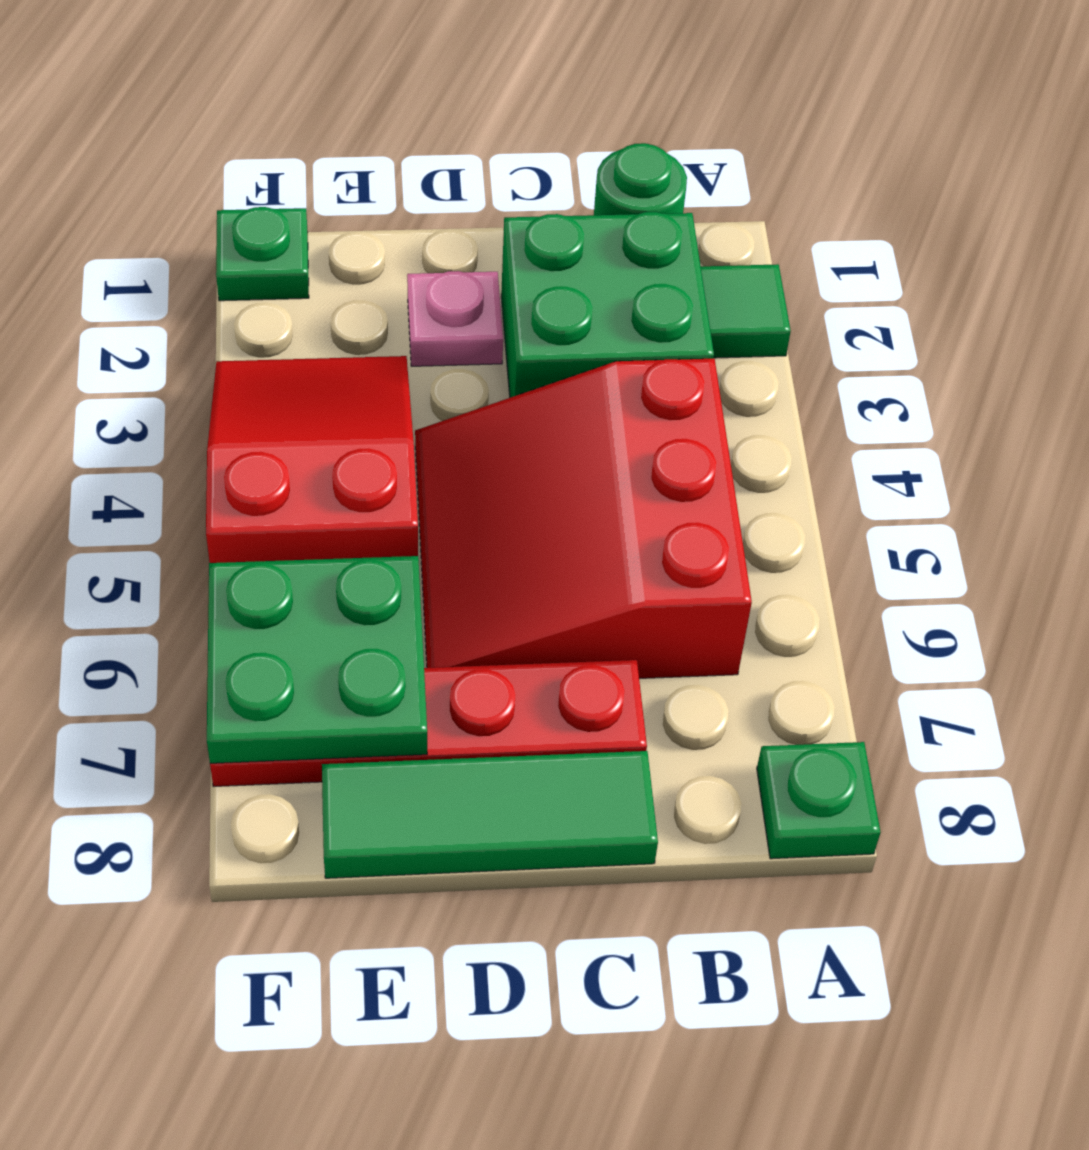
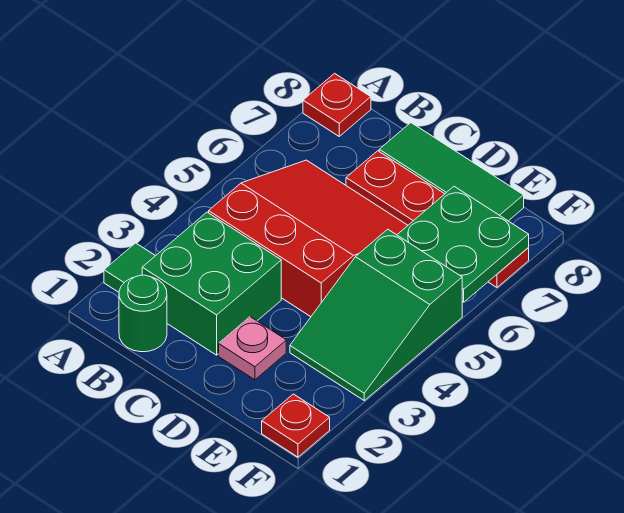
green 1x1 plate [757,742,880,859] -> red 1x1 plate [303,73,371,136]
red 3x3 slope [415,359,752,678] -> red 3x3 slope turned to [209,160,408,317]
red 2x3 slope [206,356,418,563] -> green 2x3 slope [290,229,462,400]
green 1x1 plate [216,207,309,301] -> red 1x1 plate [262,394,330,457]

